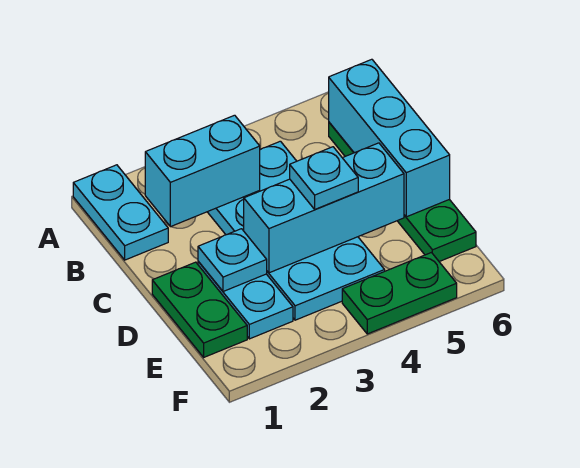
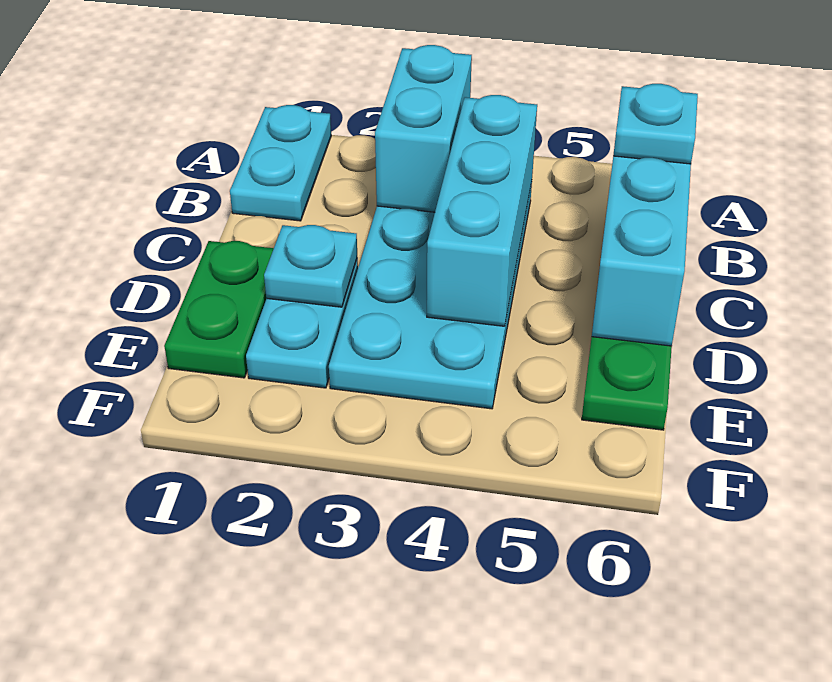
cyan 1x2 brick [145,115,260,227] -> cyan 1x2 brick turned to [375,45,472,212]
cyan 1x3 brick [244,143,404,273] -> cyan 1x3 brick turned to [427,95,537,326]
cyan 1x1 plate [290,147,358,209] -> cyan 1x1 plate moved to [613,84,698,164]
green 1x2 plate [342,253,457,334] -> none

